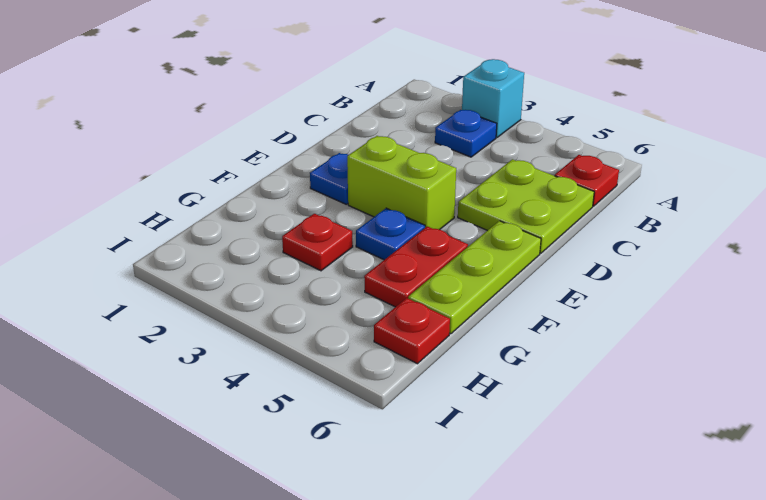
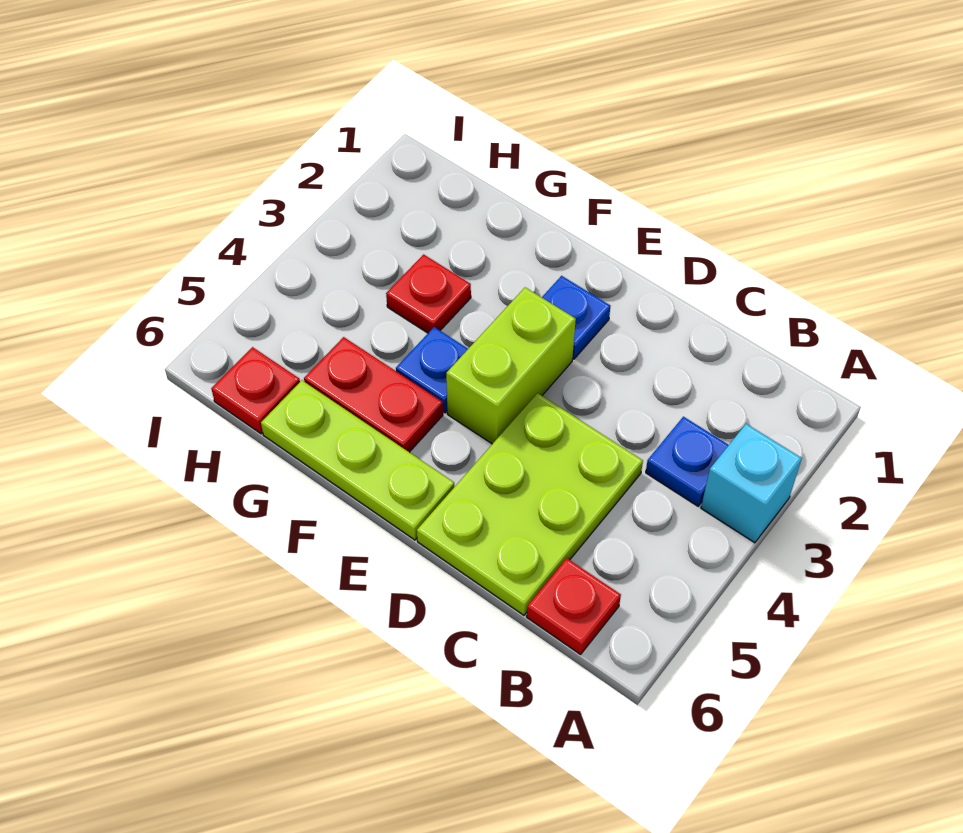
lime 2x2 plate [458,159,594,253] -> lime 2x3 plate [417,393,643,615]

